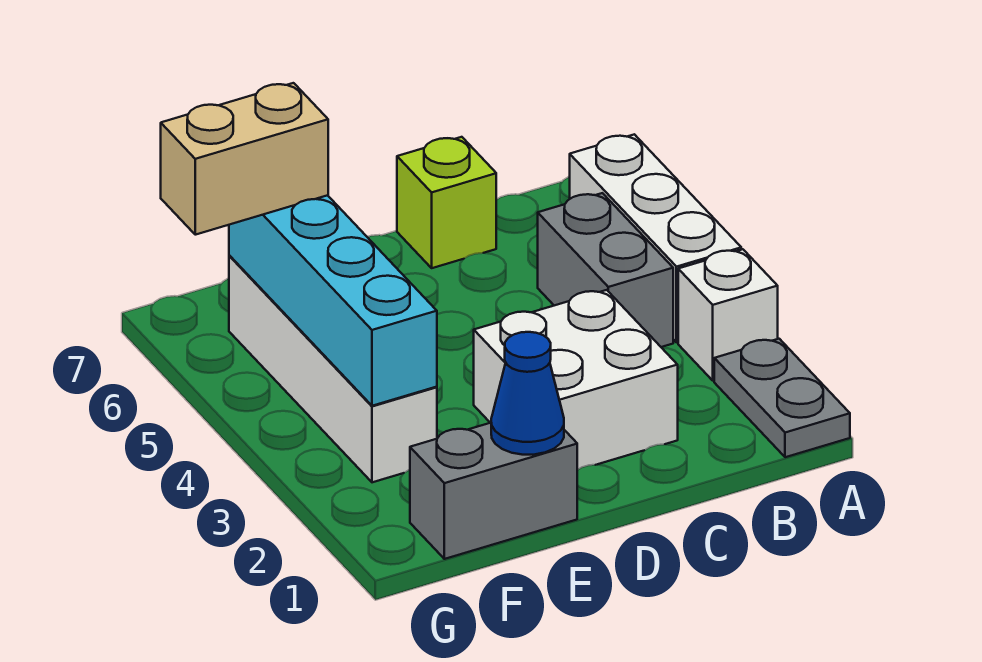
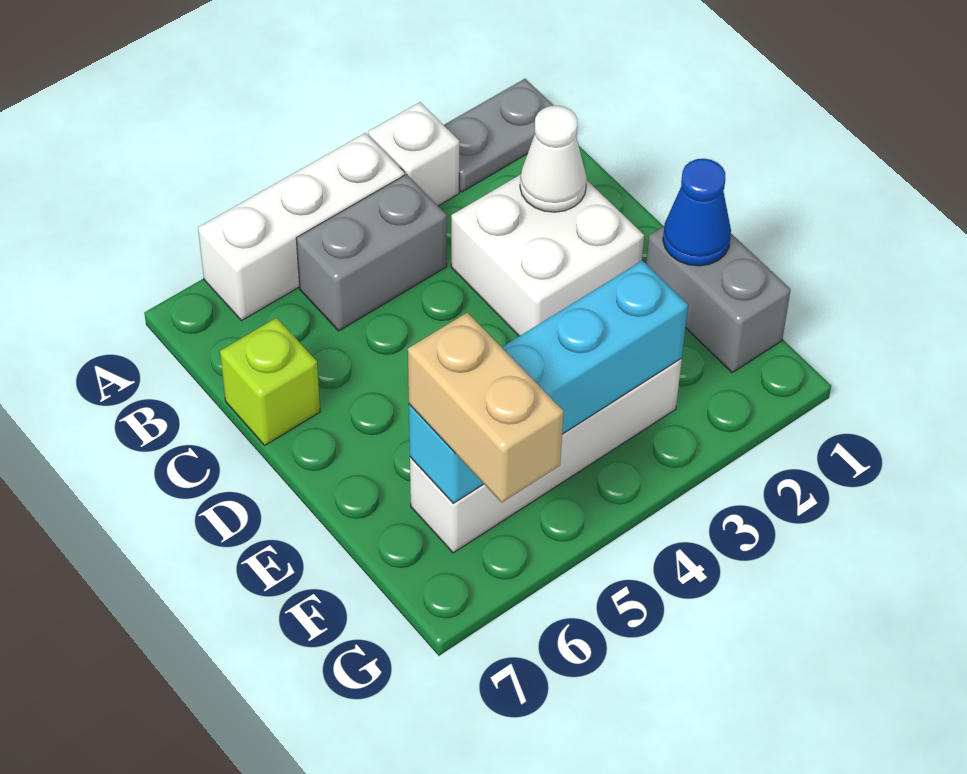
none -> white 1x1 cone [520,106,587,212]

